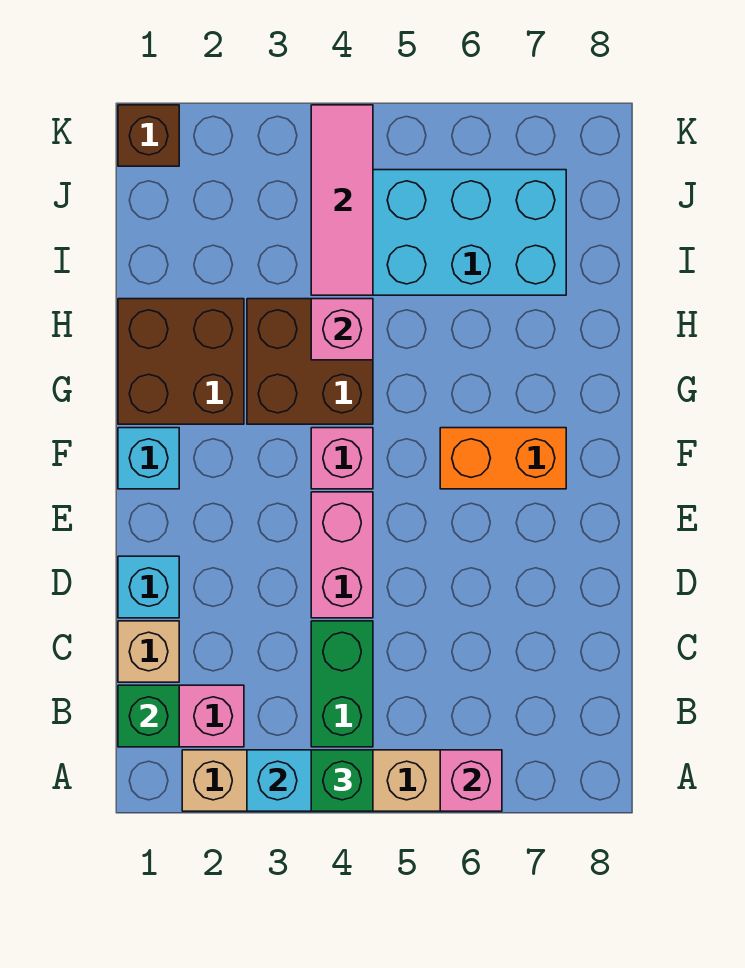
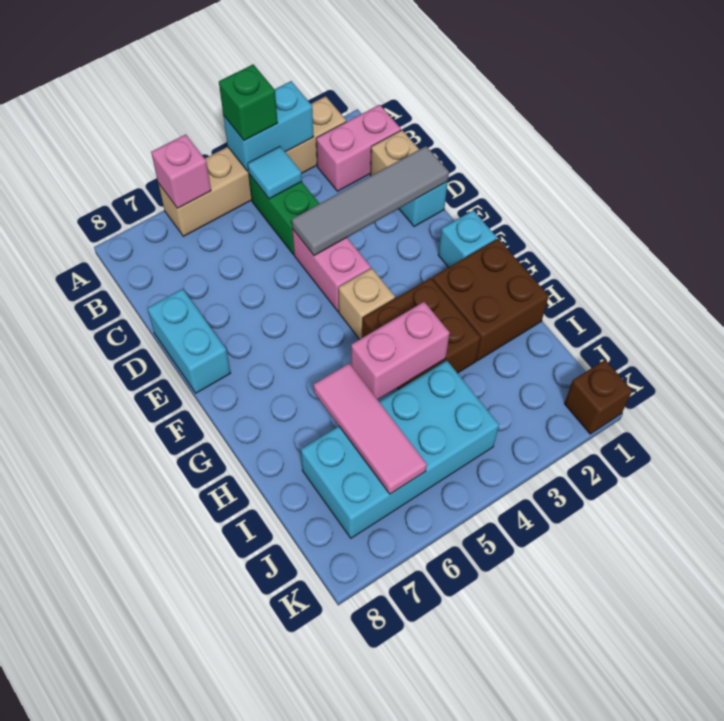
green 1x1 brick [118,685,179,747] -> none
none -> cyan 1x1 tile [248,146,302,199]
none -> grey 1x4 tile [292,146,449,256]
none -> cyan 1x2 brick [147,289,230,393]
pink 1x1 brick [311,428,373,489] -> tan 1x1 brick [339,268,395,339]
orange 1x2 brick [440,428,566,489] -> none
pink 1x1 brick [311,299,373,360] -> pink 1x2 brick [351,302,450,400]
pink 1x3 tile [311,105,373,295] -> pink 1x3 tile moved to [314,363,427,494]

